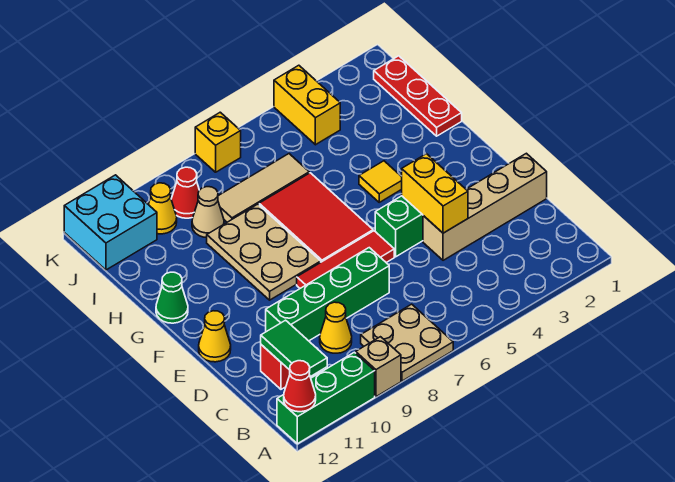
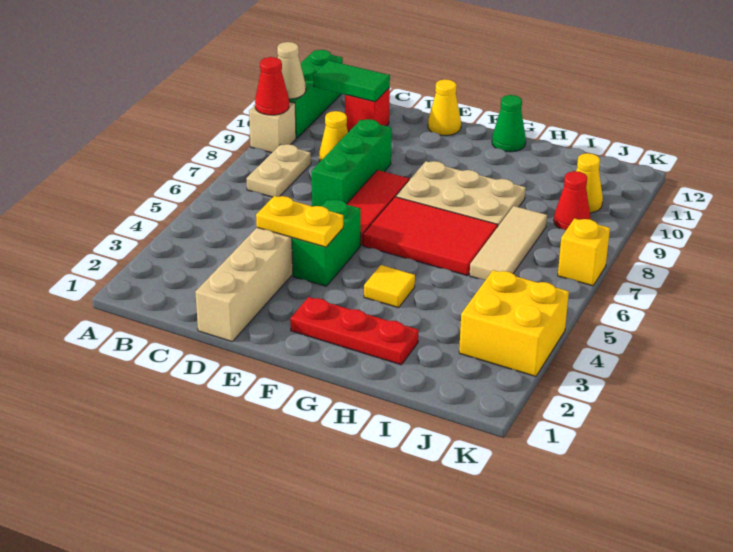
tan 2x2 plate [361,304,453,381] -> tan 1x2 plate [246,144,311,197]
red 1x1 cone [284,361,316,412] -> red 1x1 cone moved to [255,57,289,115]
yellow 1x2 brick [402,154,468,233] -> yellow 1x2 plate [256,196,343,247]
green 1x4 brick [266,248,389,341] -> green 1x3 brick [312,119,392,207]
red 1x3 plate [374,56,462,136] -> red 1x3 plate moved to [290,297,419,365]
tan 1x1 cone [192,187,224,238] -> tan 1x1 cone moved to [277,42,306,99]
yellow 1x2 brick [274,65,340,145] -> yellow 2x2 brick [459,270,569,376]
cyan 2x2 brick [64,175,157,270] -> none

